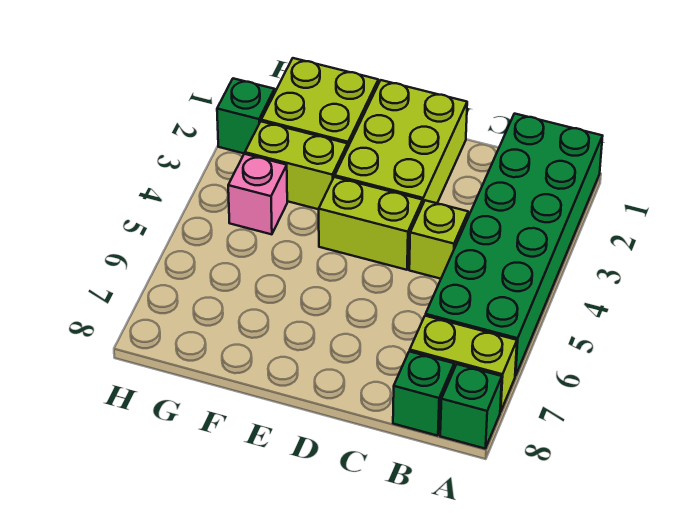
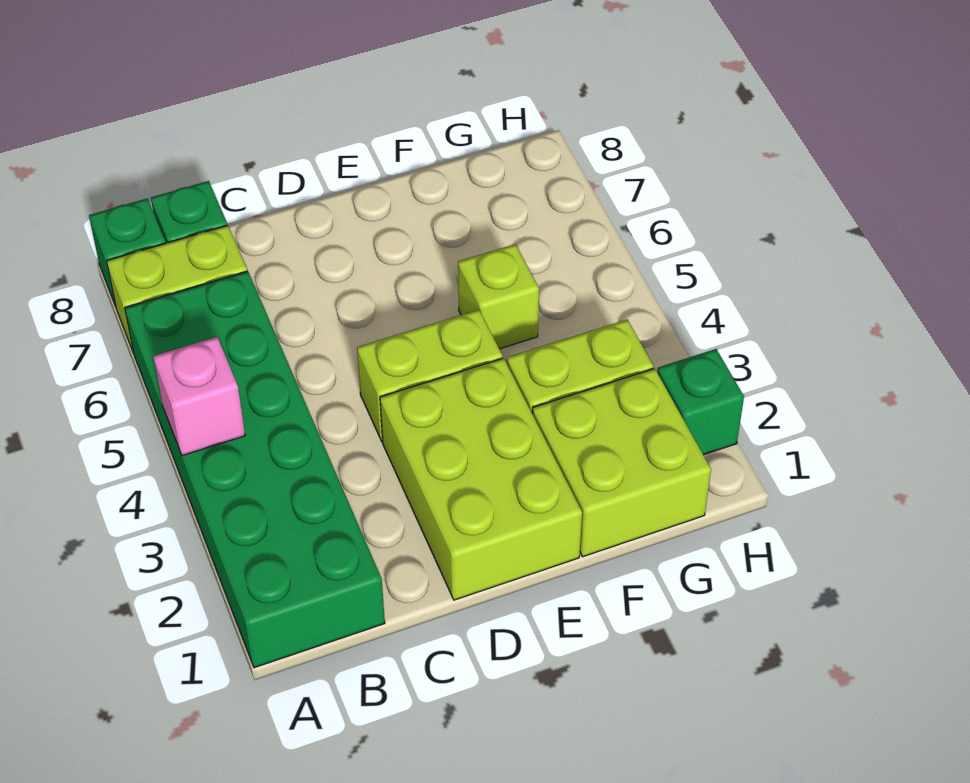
lime 1x1 brick [409,200,468,279] -> lime 1x1 brick moved to [458,244,539,349]
pink 1x1 brick [228,154,287,234] -> pink 1x1 brick moved to [153,337,245,456]

